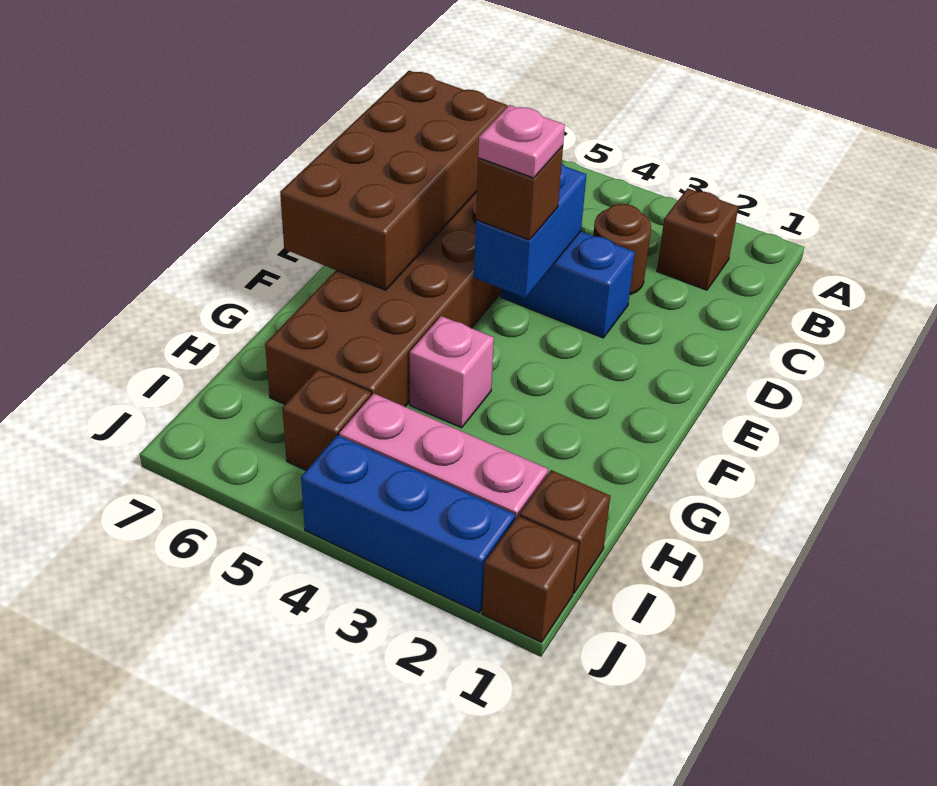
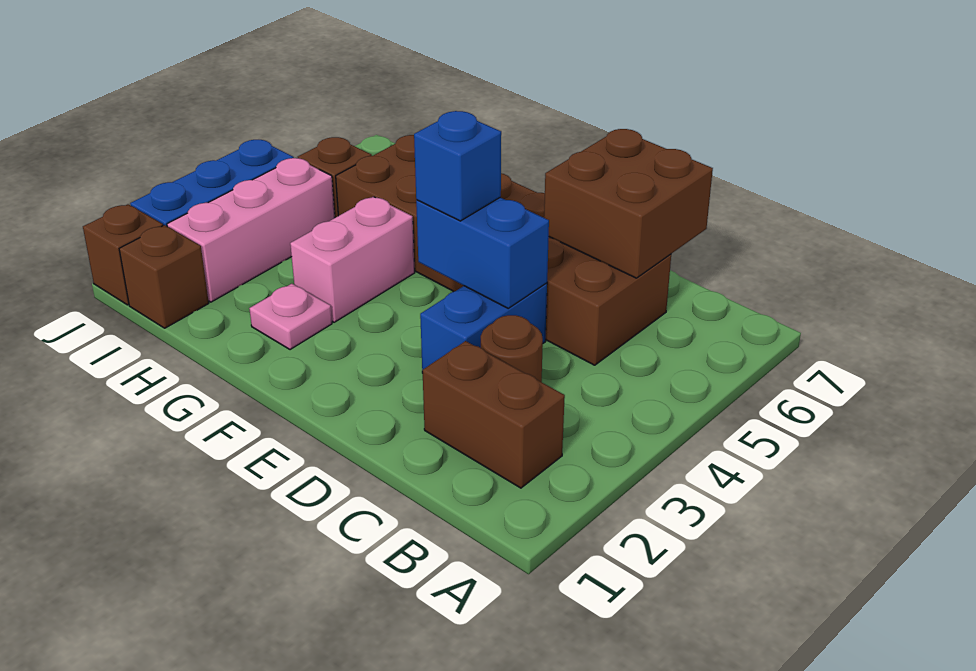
brown 1x1 brick [657,188,738,290] -> brown 1x2 brick [422,341,565,488]
brown 2x4 brick [280,71,508,290] -> brown 2x2 brick [544,129,713,278]
brown 1x1 brick [476,146,563,240] -> blue 1x1 brick [414,111,501,221]
pink 1x1 plate [478,105,565,178] -> pink 1x1 plate moved to [249,284,332,350]
pink 1x1 brick [410,316,494,428] -> pink 1x2 brick [290,197,415,322]

